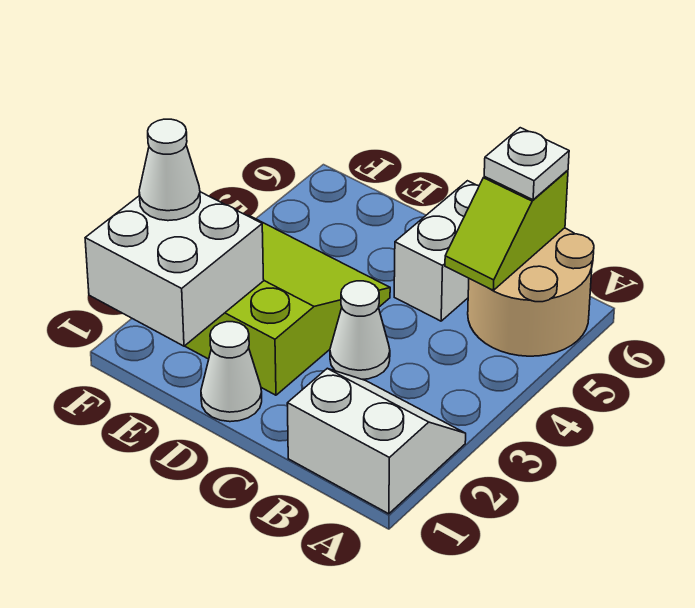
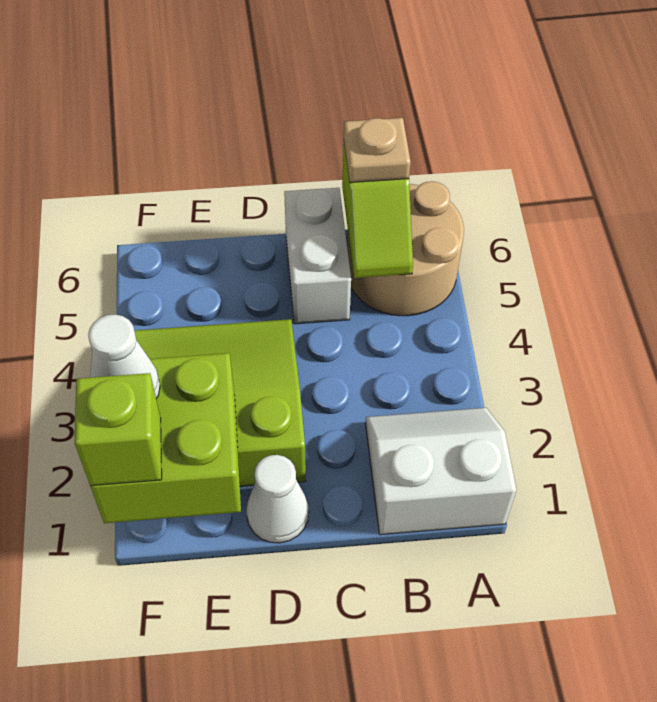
white 1x1 plate [484,128,569,200] -> tan 1x1 plate [344,118,411,182]
white 1x1 cone [330,281,390,379] -> none
white 2x2 brick [85,192,264,346] -> lime 2x2 brick [90,353,241,523]
none -> lime 1x1 brick [75,373,162,486]

